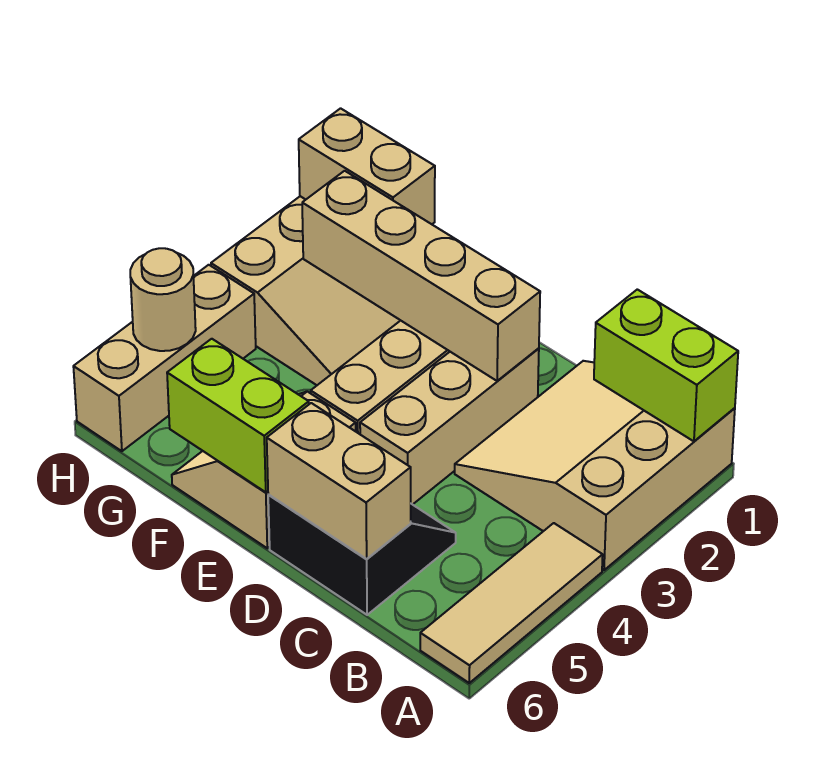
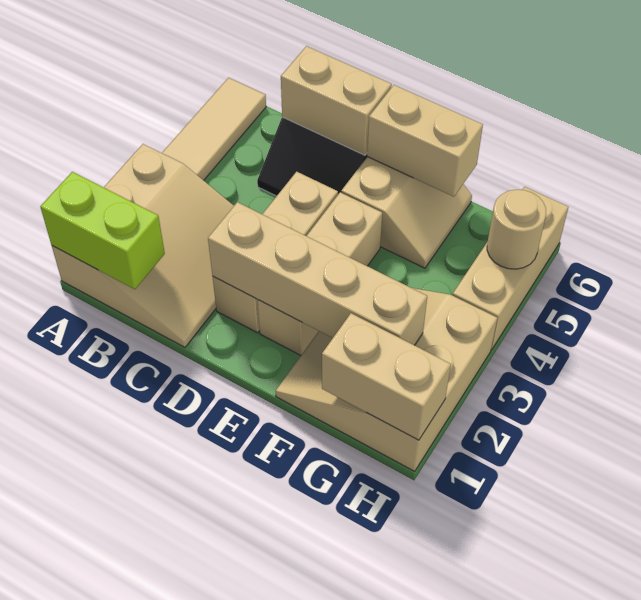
lime 1x2 brick [167,339,309,492] -> tan 1x2 brick [367,85,483,197]

